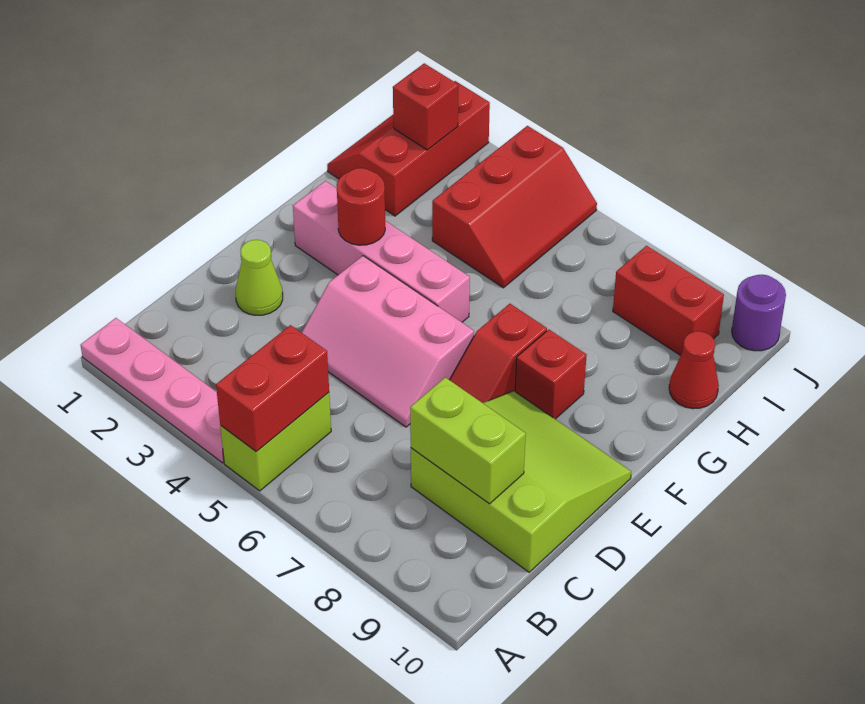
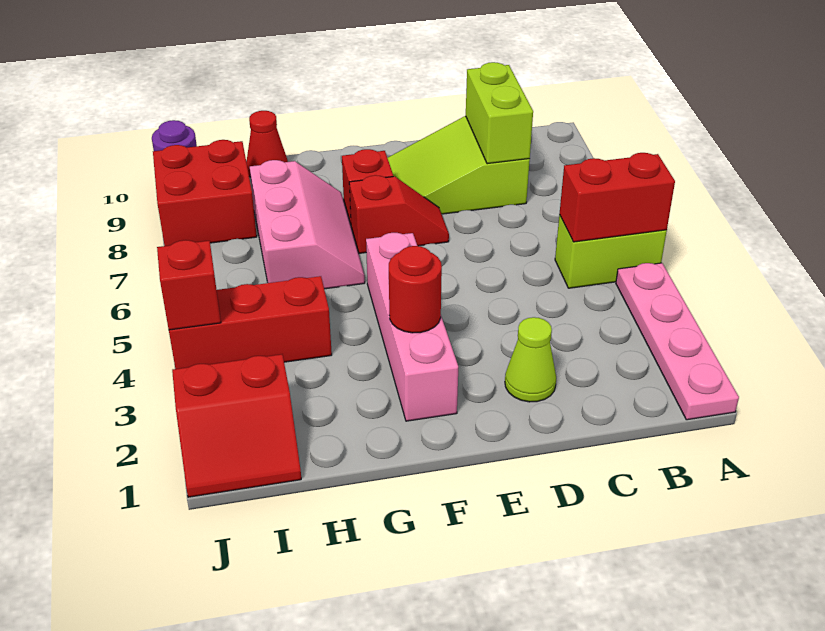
lime 3x3 slope [411,391,631,572] -> lime 2x3 slope [388,116,530,214]
pink 2x3 slope [302,256,474,427] -> pink 2x3 slope moved to [250,160,365,289]
red 2x3 slope [327,81,490,216] -> red 2x2 slope [172,354,301,497]
red 1x1 brick [393,63,458,150] -> red 1x1 brick moved to [157,240,221,330]
red 1x2 brick [613,246,724,356] -> red 2x2 brick [153,140,257,246]

